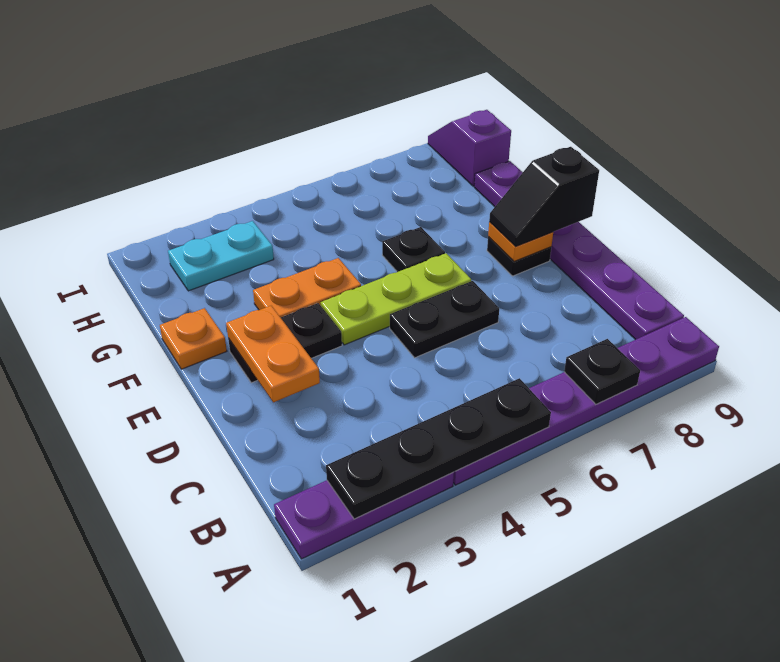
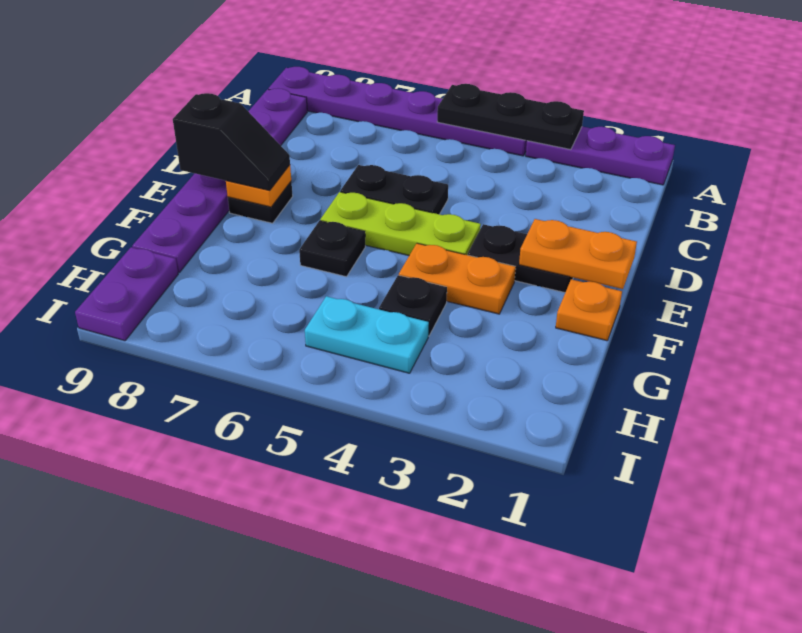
black 1x4 plate [326,378,551,519] -> black 1x3 plate [437,84,584,150]
black 1x1 plate [564,339,640,404] -> black 1x1 plate moved to [379,275,447,336]
orange 1x2 plate [226,306,320,402] -> orange 1x2 plate turned to [519,219,637,289]
cyan 1x2 plate [168,221,274,291] -> cyan 1x2 plate moved to [305,296,429,373]
purple 1x2 slope [428,110,511,186] -> purple 1x2 plate [75,247,178,341]

